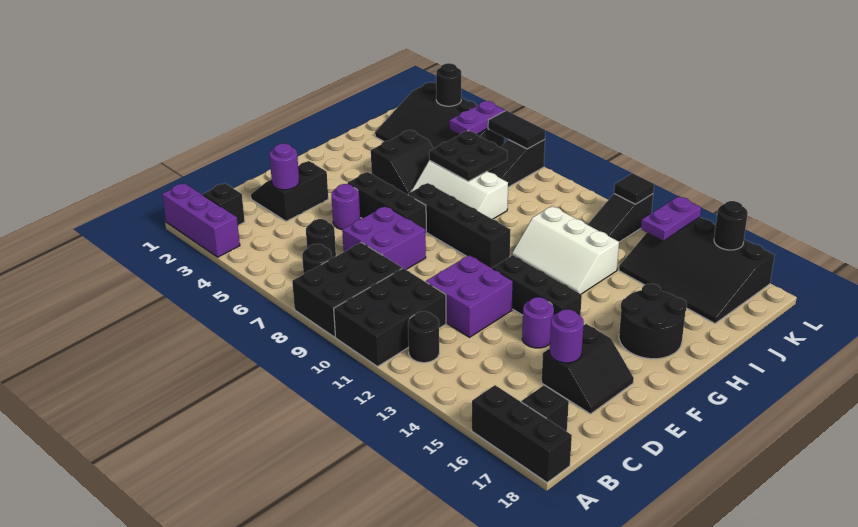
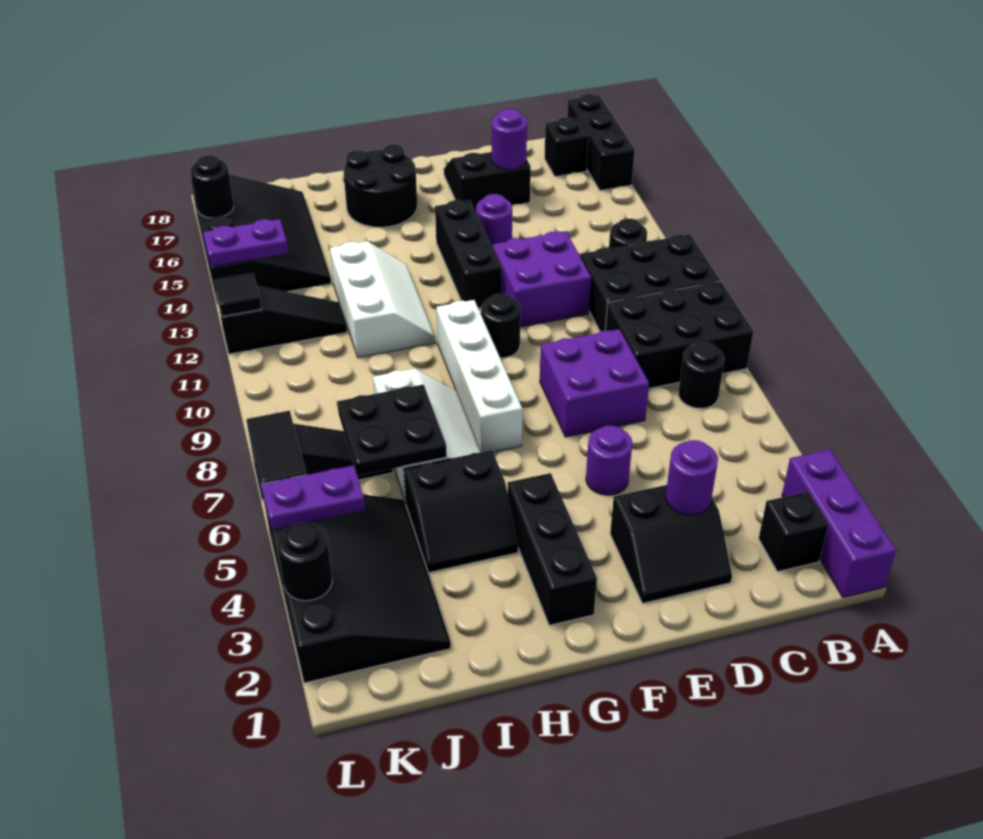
black 1x1 round brick [306,219,336,258] -> black 1x1 round brick moved to [481,293,521,358]
black 1x3 brick [348,172,426,234] -> black 1x3 brick moved to [508,473,597,625]
black 1x4 brick [408,183,511,268] -> white 1x4 brick [436,300,522,452]
black 2x2 slope [371,130,434,195] -> black 2x2 slope turned to [404,450,518,572]

